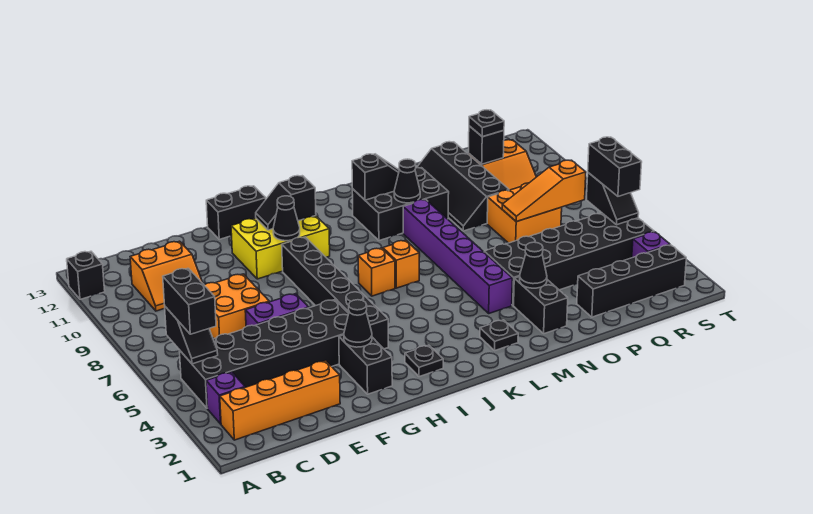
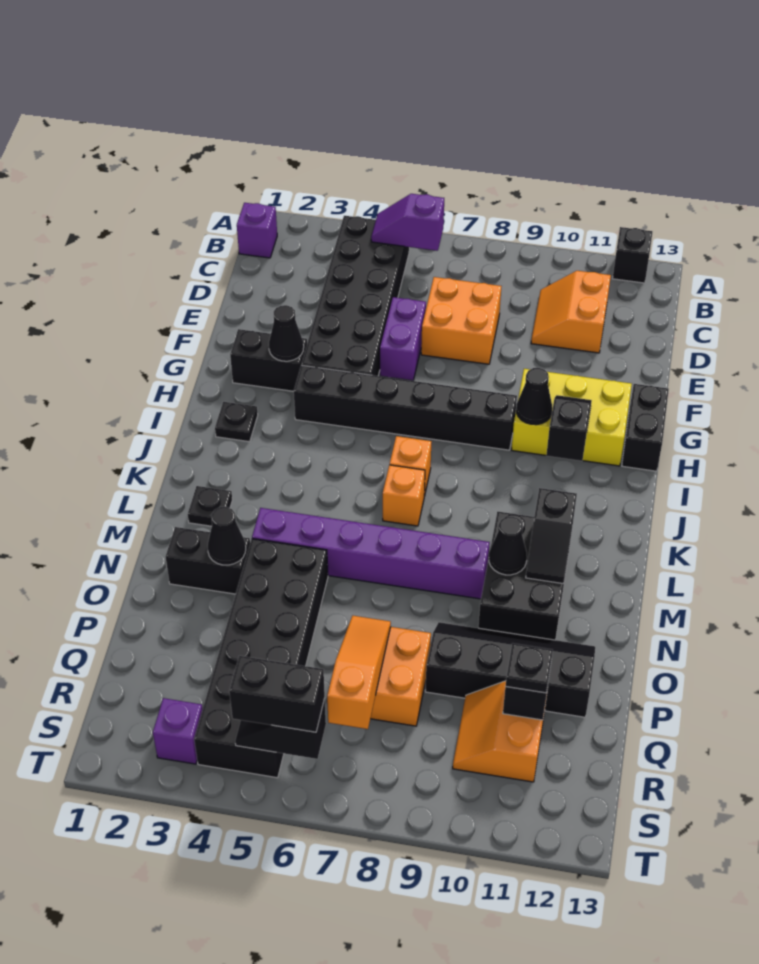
orange 1x4 brick [220,361,340,440] -> none
purple 1x1 brick [206,372,245,424] -> purple 1x1 brick moved to [237,203,277,258]
black 1x2 slope [165,307,218,364] -> purple 1x2 slope [371,194,444,251]
black 1x2 brick [163,268,216,334] -> none
yellow 2x3 brick [231,216,330,279] -> yellow 2x3 brick turned to [511,369,632,466]
black 1x4 brick [577,245,686,317] -> none

